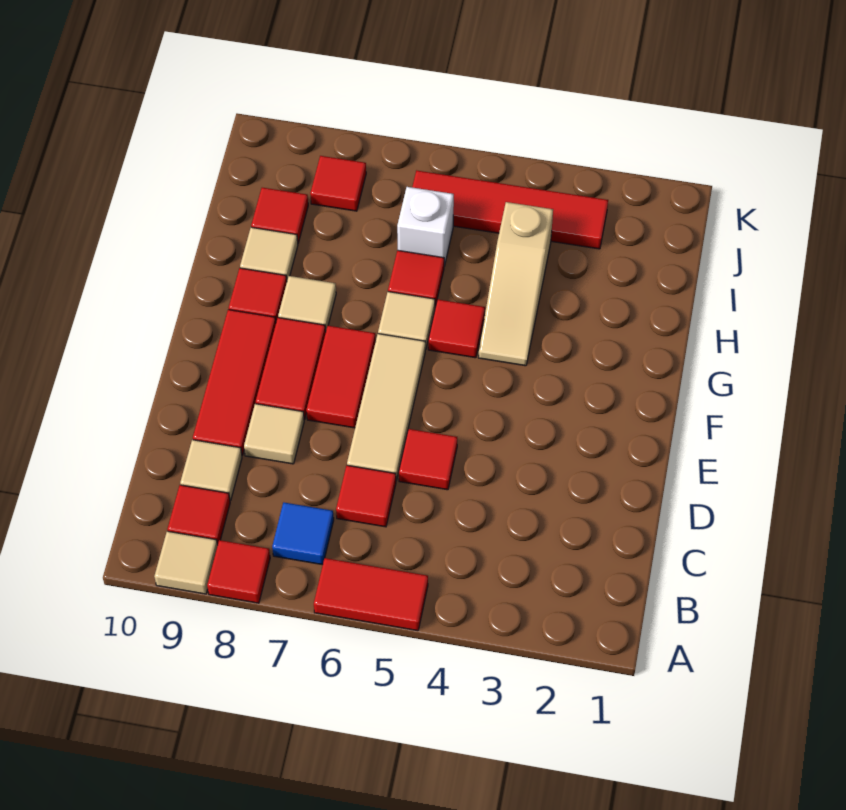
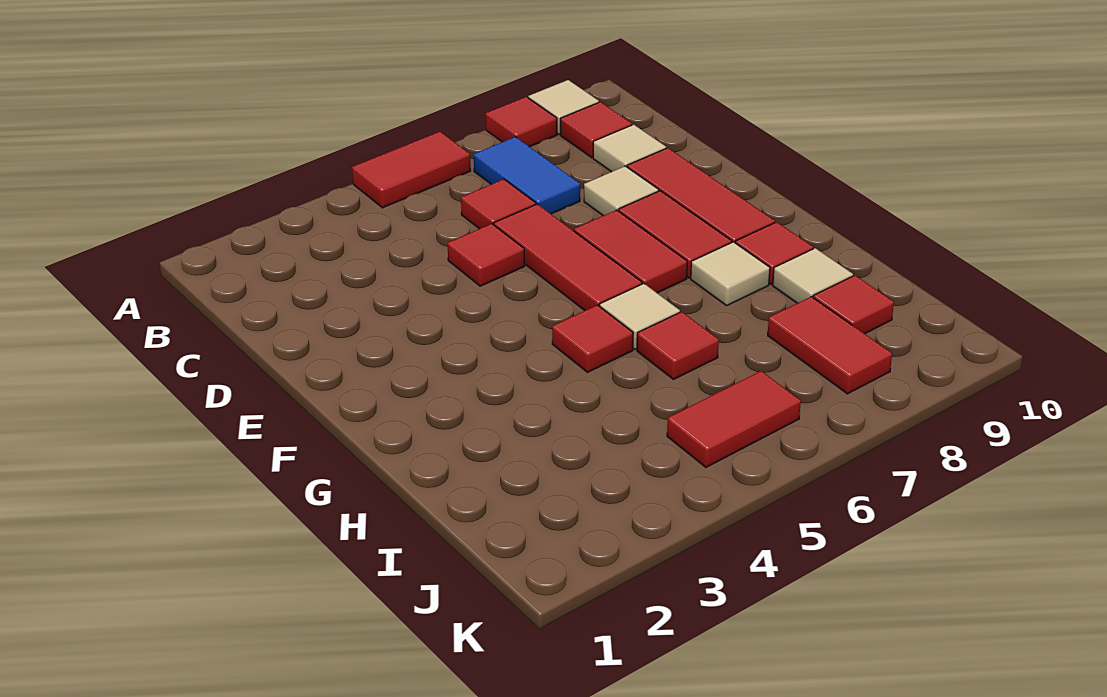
blue 1x1 tile [272,502,334,565] -> blue 1x2 tile [474,137,580,214]
tan 1x3 tile [347,334,425,481] -> red 1x3 tile [494,204,642,311]
tan 1x3 slope [479,202,553,366] -> none
white 1x1 brick [397,187,454,266] -> none
red 1x4 tile [412,170,608,249] -> red 1x2 tile [667,371,801,467]
red 1x1 tile [310,156,366,211] -> red 1x2 tile [768,297,892,394]

